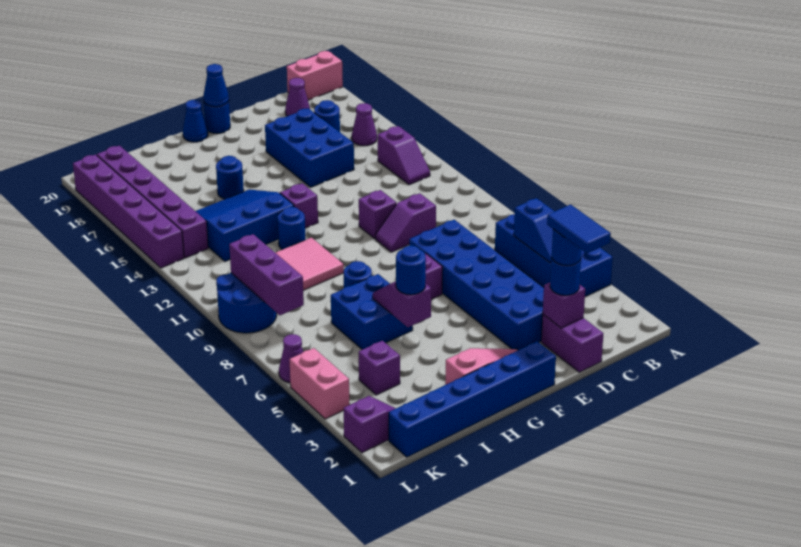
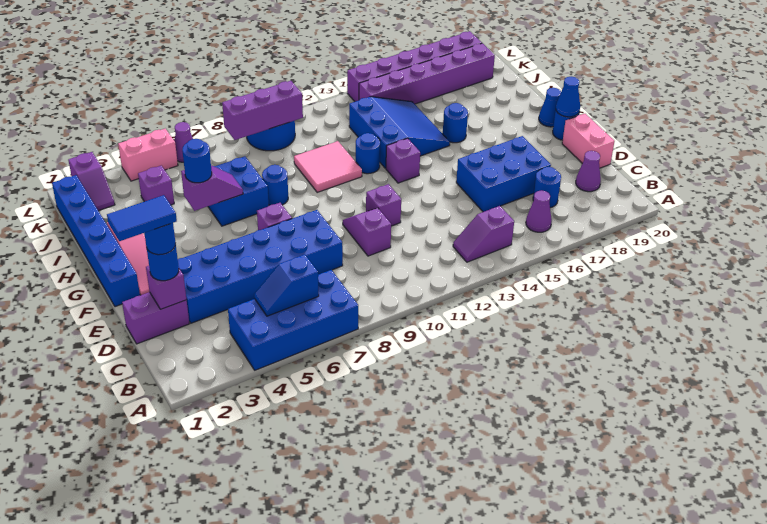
pink 1x2 brick [287,51,343,100] -> pink 1x2 brick moved to [562,114,615,168]

